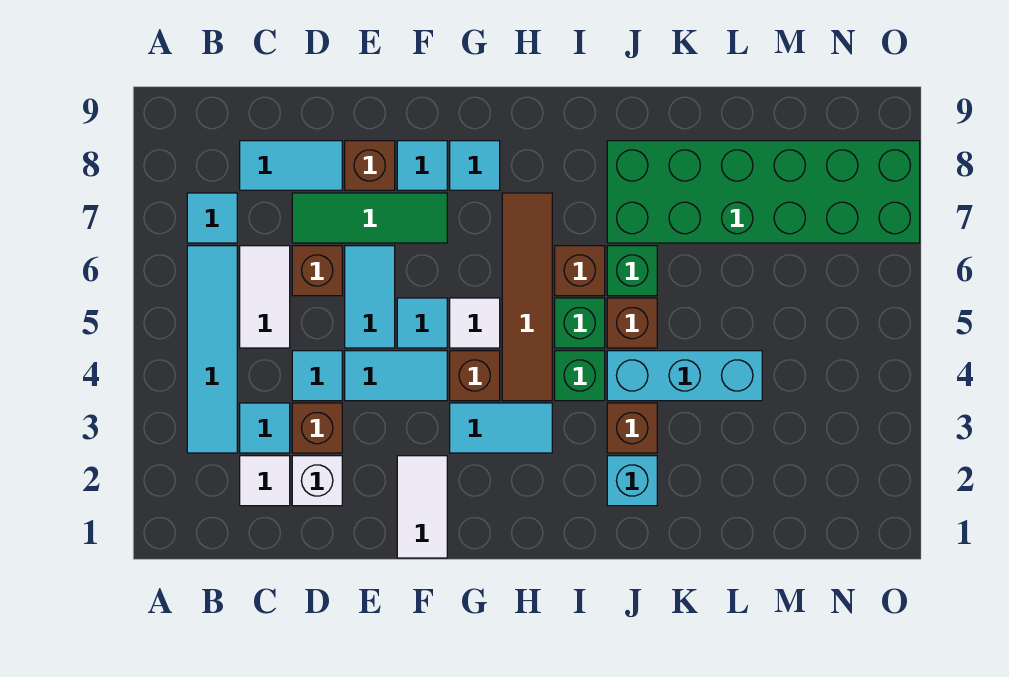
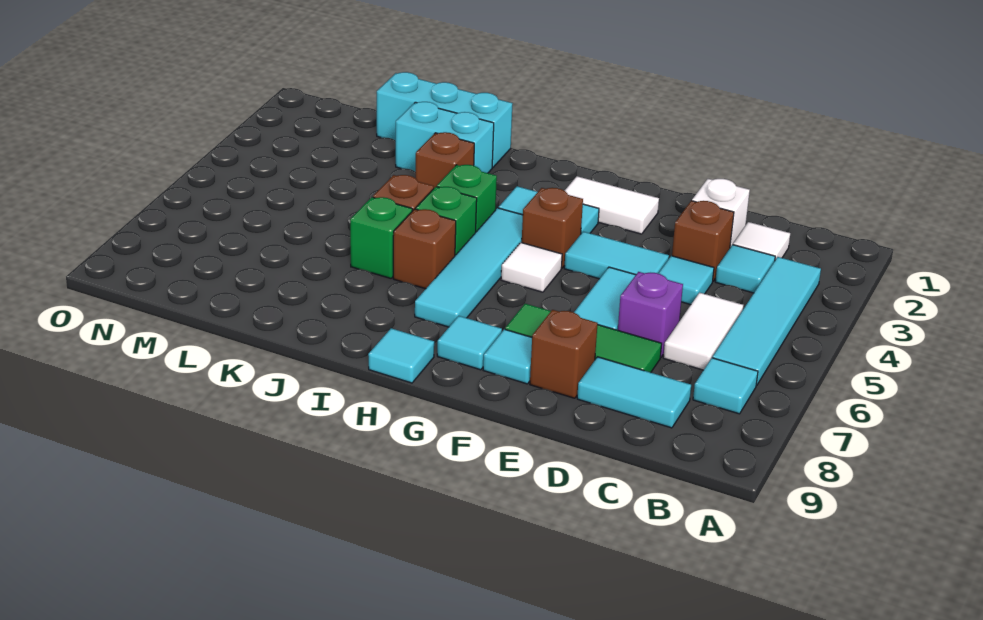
brown 1x1 brick [292,246,342,296] -> purple 1x1 brick [618,272,683,358]
white 1x2 tile [397,456,447,558] -> white 1x2 tile turned to [565,176,659,234]
cyan 1x1 tile [397,298,447,348] -> cyan 1x1 tile moved to [368,328,434,383]
brown 1x4 tile [502,193,552,401] -> cyan 1x4 tile [415,208,523,327]
cyan 1x1 brick [607,456,657,506] -> cyan 1x2 brick [396,102,494,173]
cyan 1x3 brick [607,351,762,401] -> cyan 1x3 brick moved to [377,72,513,167]
green 2x6 brick [607,141,920,243] -> none

